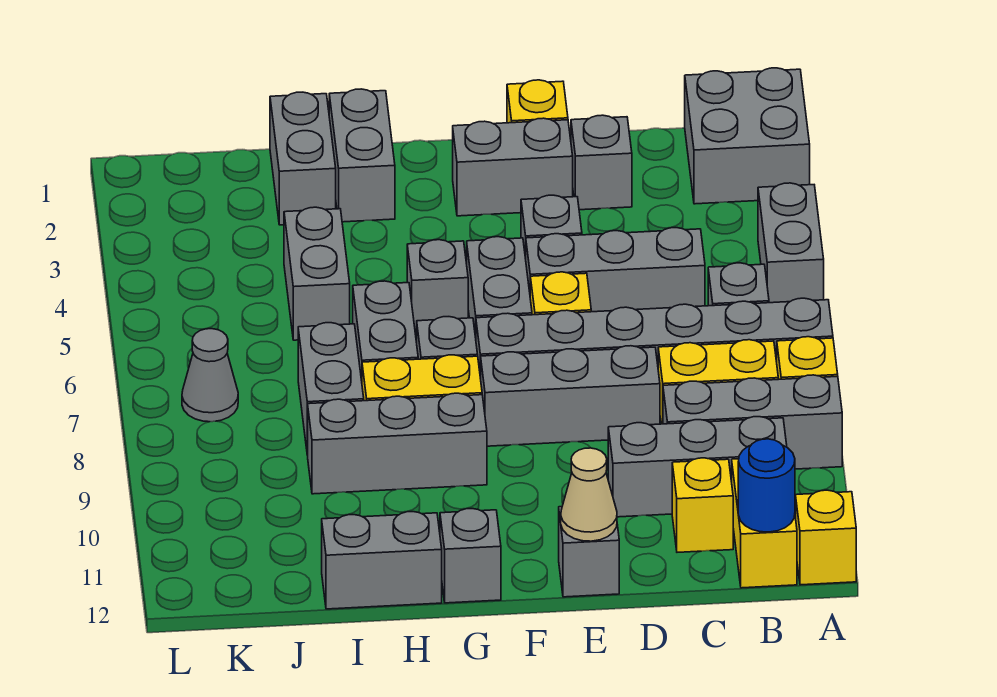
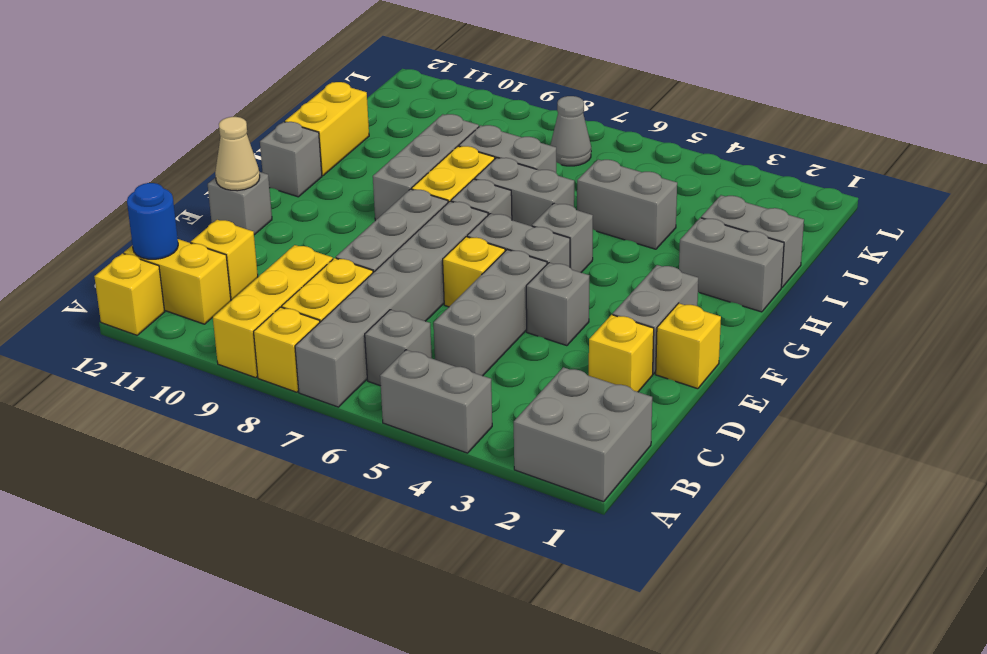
grey 1x3 brick [663,375,842,469] -> yellow 1x3 brick [213,245,333,378]
grey 1x3 brick [608,417,787,517] -> none
grey 1x1 brick [571,115,632,210] -> yellow 1x1 brick [589,315,654,392]
grey 1x2 brick [322,512,442,609] -> yellow 1x2 brick [285,82,369,176]

